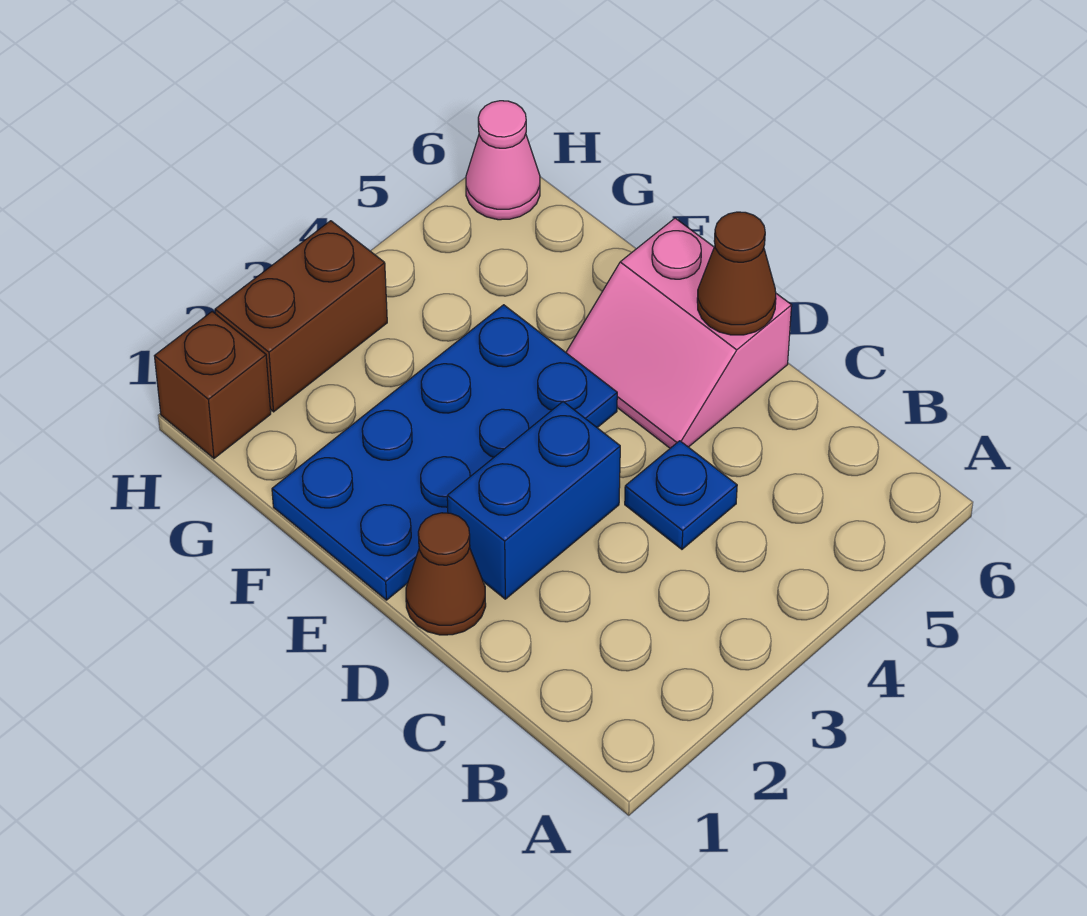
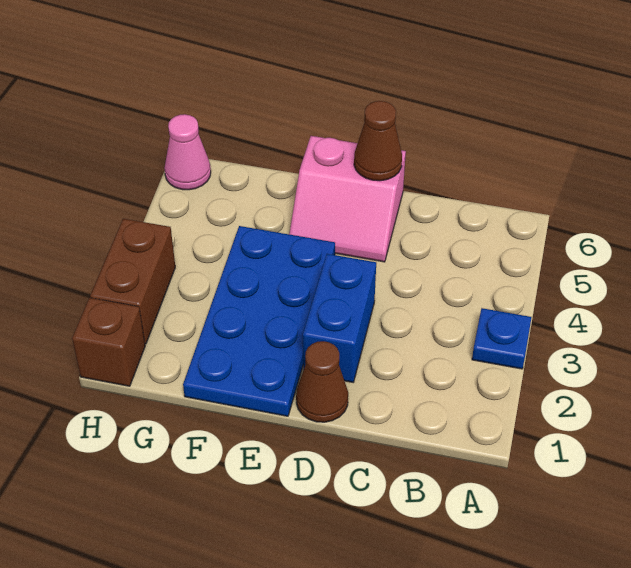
blue 1x1 plate [625,441,737,549] -> blue 1x1 plate moved to [472,308,532,369]

